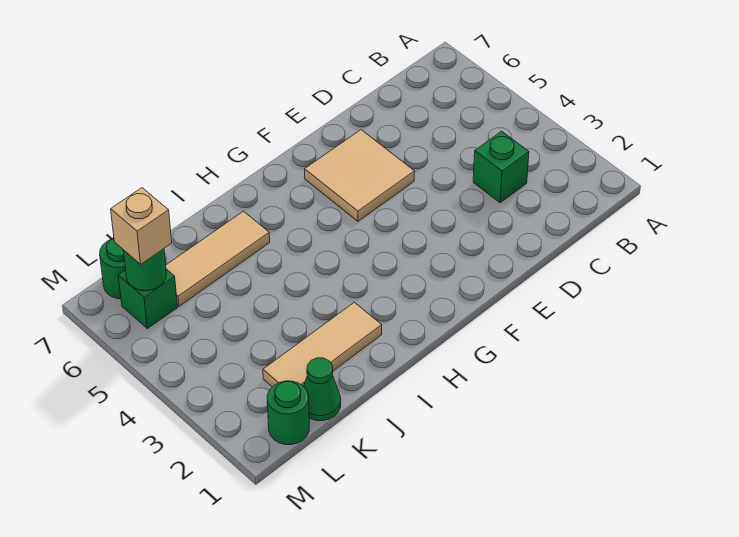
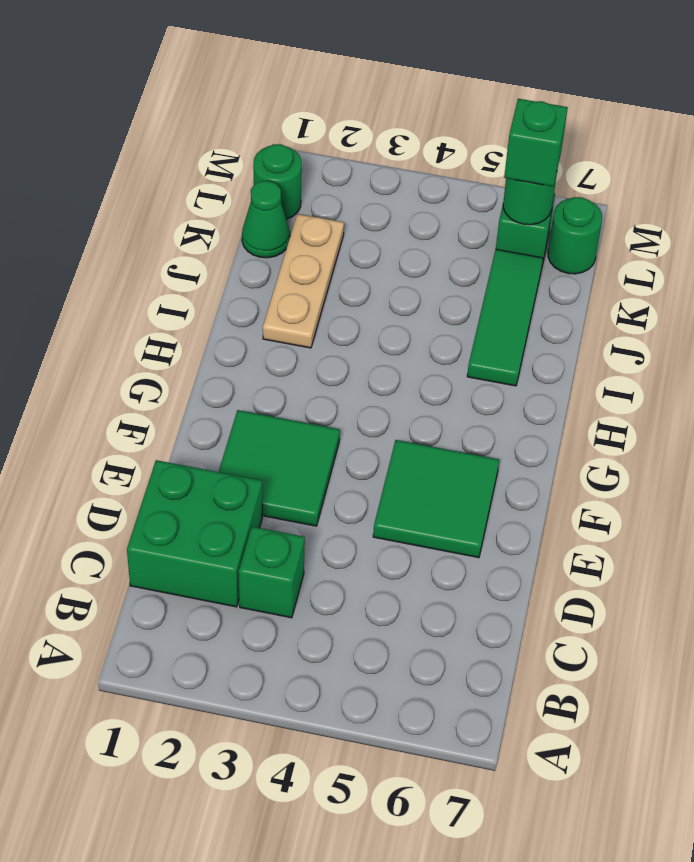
none -> green 2x2 brick [127,460,262,607]
none -> green 2x2 tile [219,410,340,526]
tan 2x2 tile [304,130,415,221] -> green 2x2 tile [373,440,499,558]
tan 1x3 tile [263,302,382,387] -> tan 1x3 plate [263,214,344,348]
tan 1x3 tile [166,211,270,306] -> green 1x3 tile [467,249,543,386]
tan 1x1 brick [111,188,172,264] -> green 1x1 brick [504,99,568,186]

